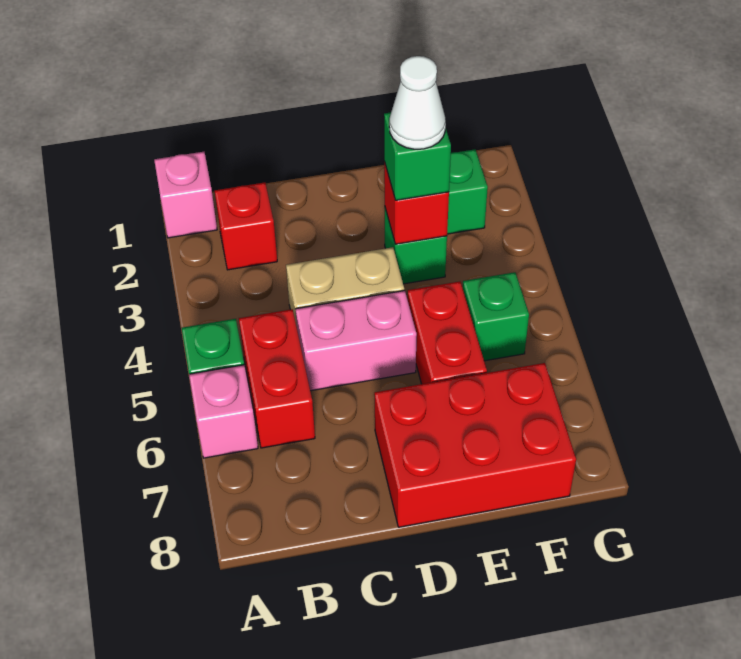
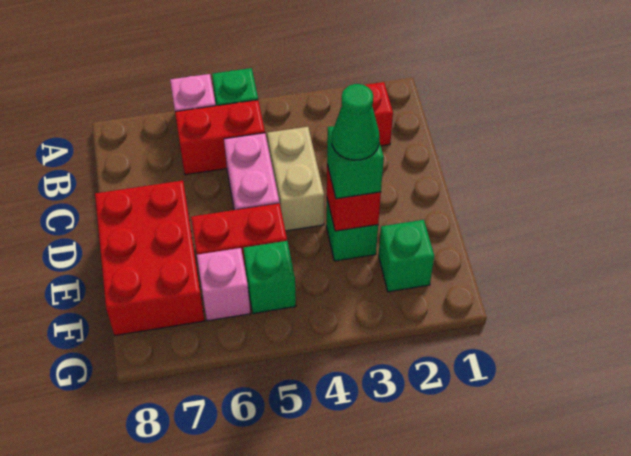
pink 1x1 brick [154,152,217,238] -> pink 1x1 brick moved to [197,248,250,321]
white 1x1 cone [389,56,446,149] -> green 1x1 cone [332,84,380,160]

